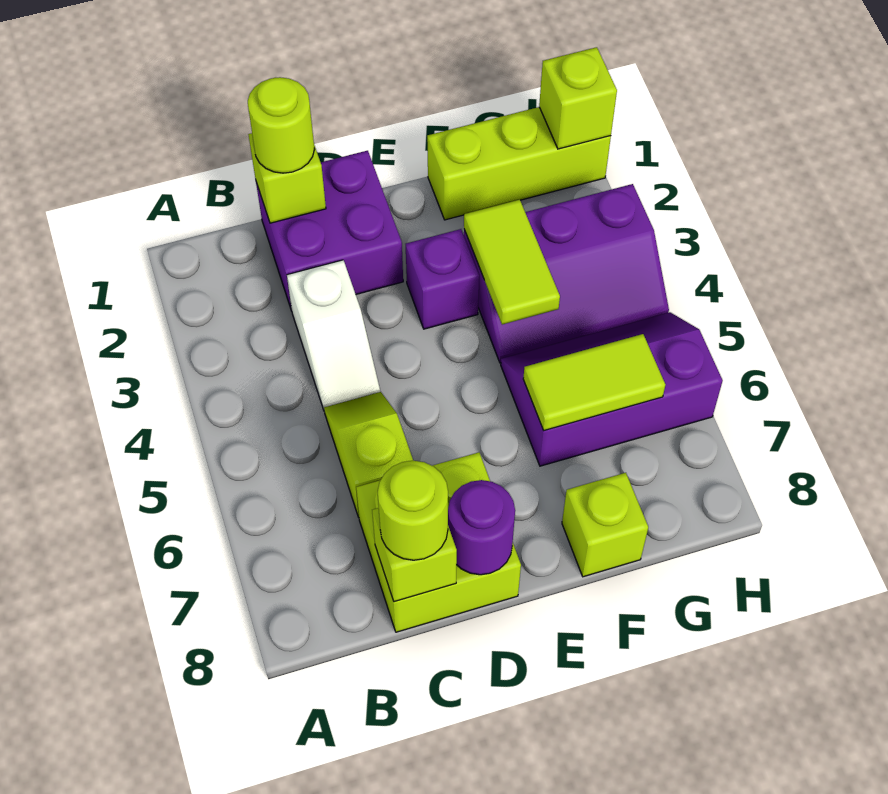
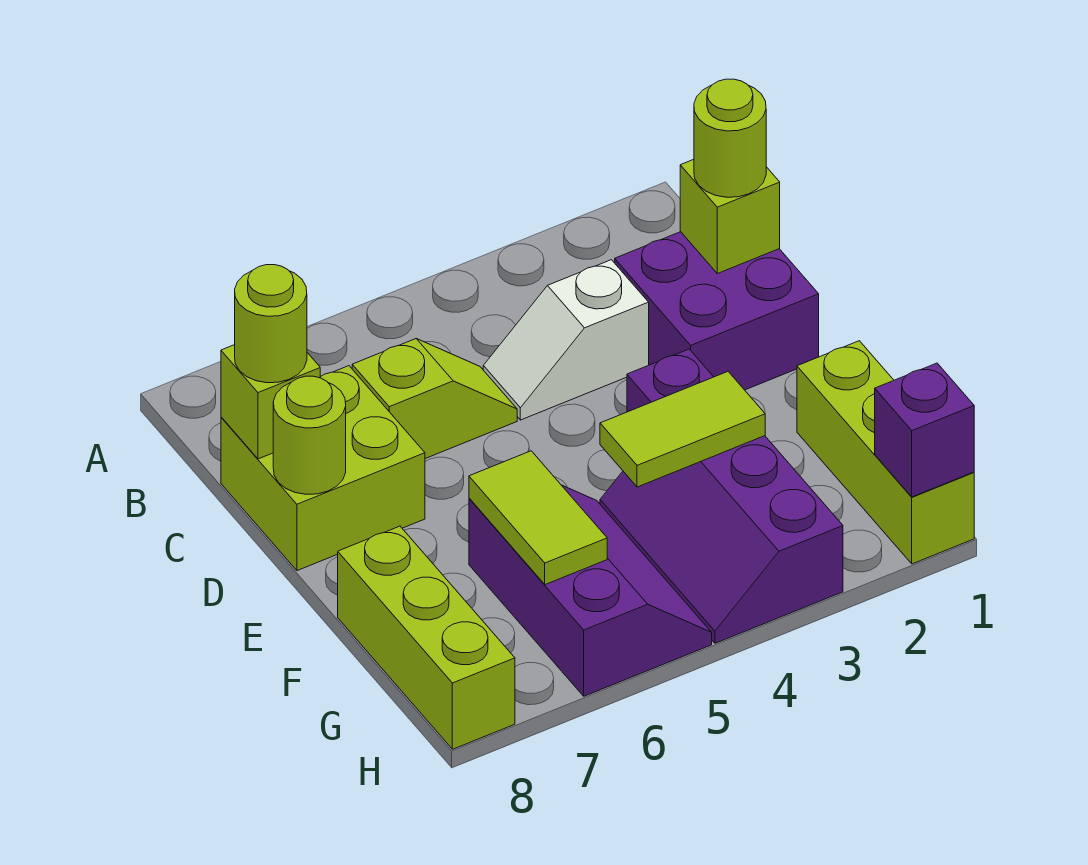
purple 1x1 round brick [448,480,515,575] -> lime 1x1 round brick [273,376,346,494]
lime 1x1 brick [562,473,648,577] -> lime 1x3 brick [338,526,515,749]
lime 1x1 brick [539,47,617,149] -> purple 1x1 brick [875,363,974,497]

